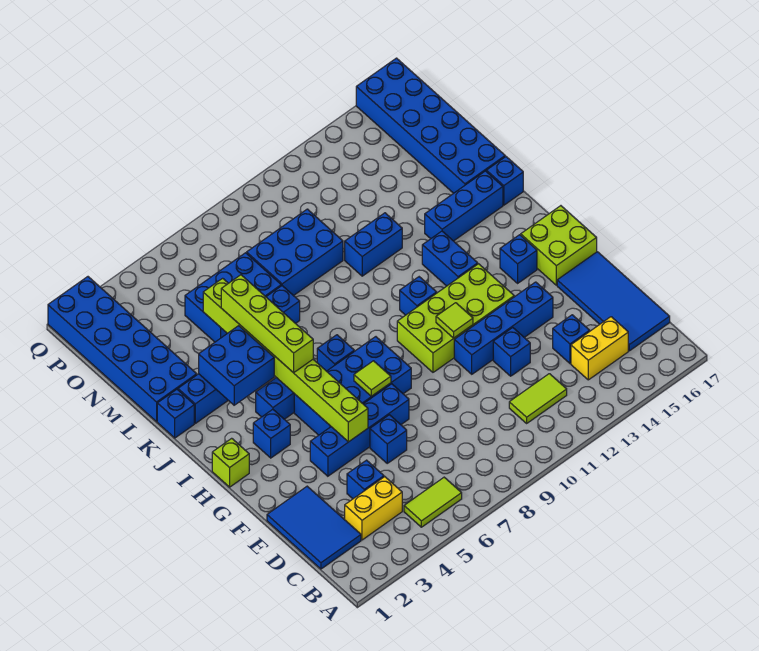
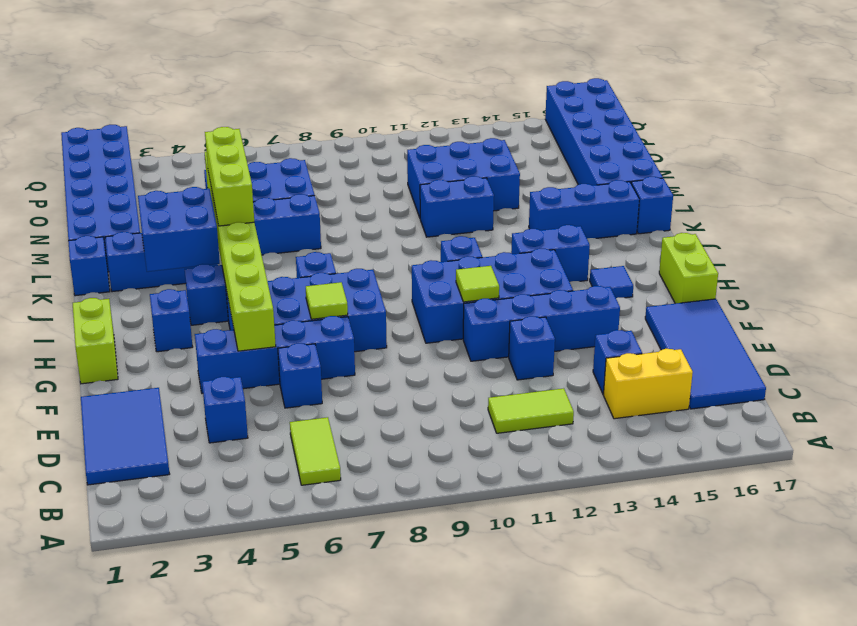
lime 1x2 tile [404,477,462,527] -> lime 1x2 tile turned to [290,417,341,485]
yellow 1x2 brick [345,477,402,540] -> none
lime 2x4 brick [397,264,514,372] -> blue 2x4 brick [412,248,573,343]
lime 2x2 brick [521,206,597,285] -> lime 1x2 brick [659,233,718,304]
lime 1x1 brick [212,438,249,487] -> lime 1x2 brick [73,298,118,384]
blue 1x1 brick [500,235,537,283] -> blue 1x1 tile [590,266,633,298]
lime 1x4 brick [221,275,313,373] -> lime 1x3 brick [205,127,254,226]
blue 1x2 brick [422,231,478,286] -> blue 1x2 brick turned to [511,225,590,282]
blue 2x3 brick [247,209,343,296] -> blue 2x3 brick moved to [407,138,520,218]

